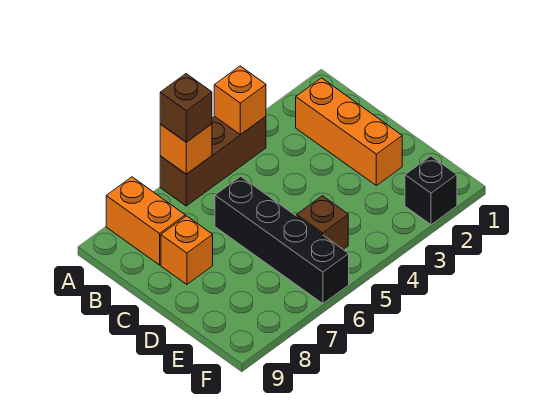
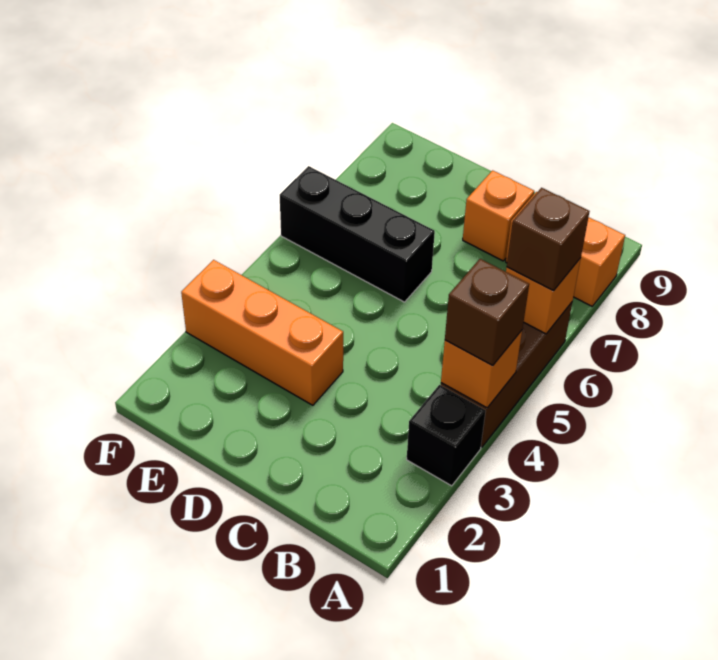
orange 1x3 brick [296,78,402,186] -> orange 1x3 brick moved to [181,260,343,405]
black 1x4 brick [215,176,349,304] -> black 1x3 brick [280,166,435,302]
brown 1x1 brick [297,196,348,249] -> brown 1x1 brick moved to [445,259,529,366]
black 1x1 brick [405,156,457,225] -> black 1x1 brick moved to [407,385,486,486]

